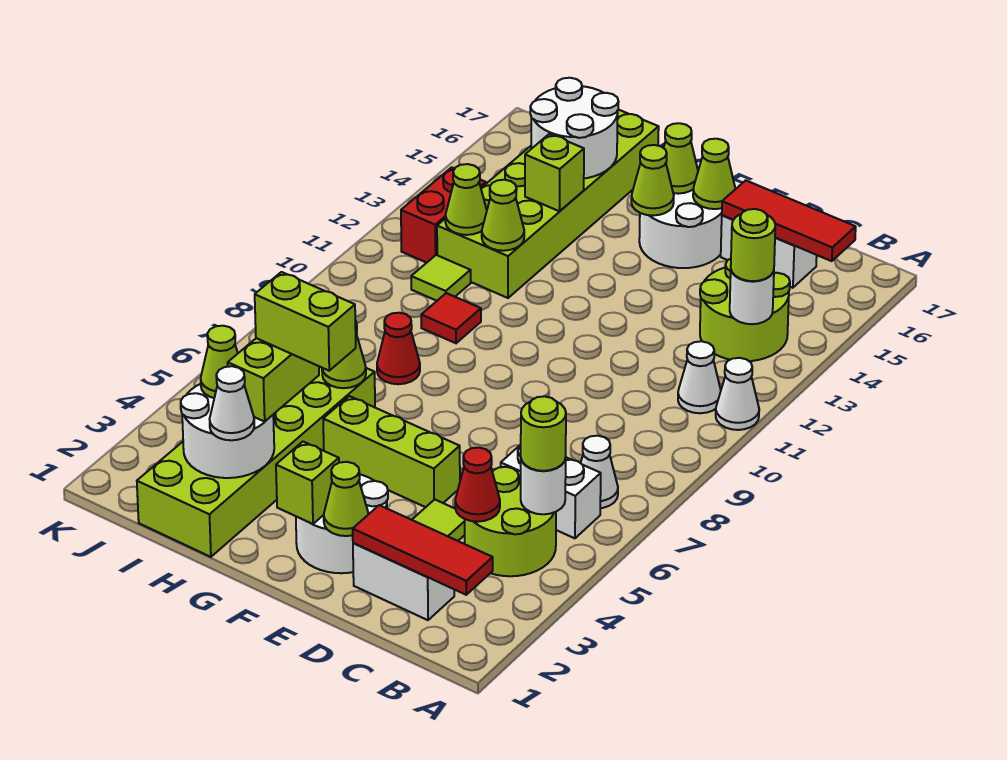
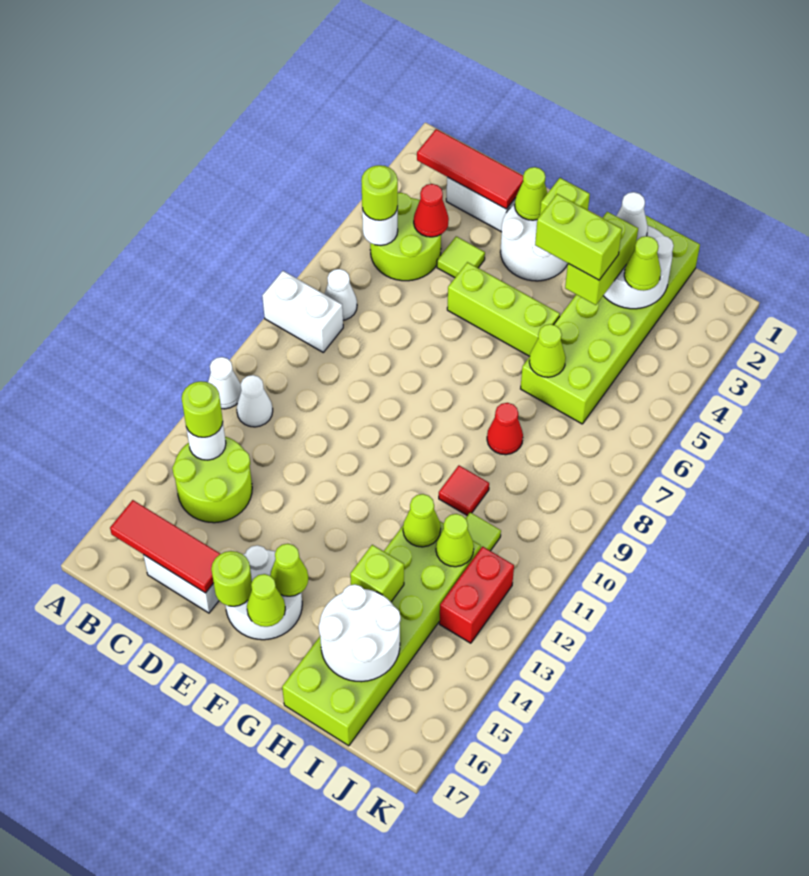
white 1x2 brick [501,445,601,538] -> white 1x2 brick moved to [262,271,343,352]
lime 1x1 cone [693,139,735,209] -> lime 1x1 round brick [211,551,252,606]

